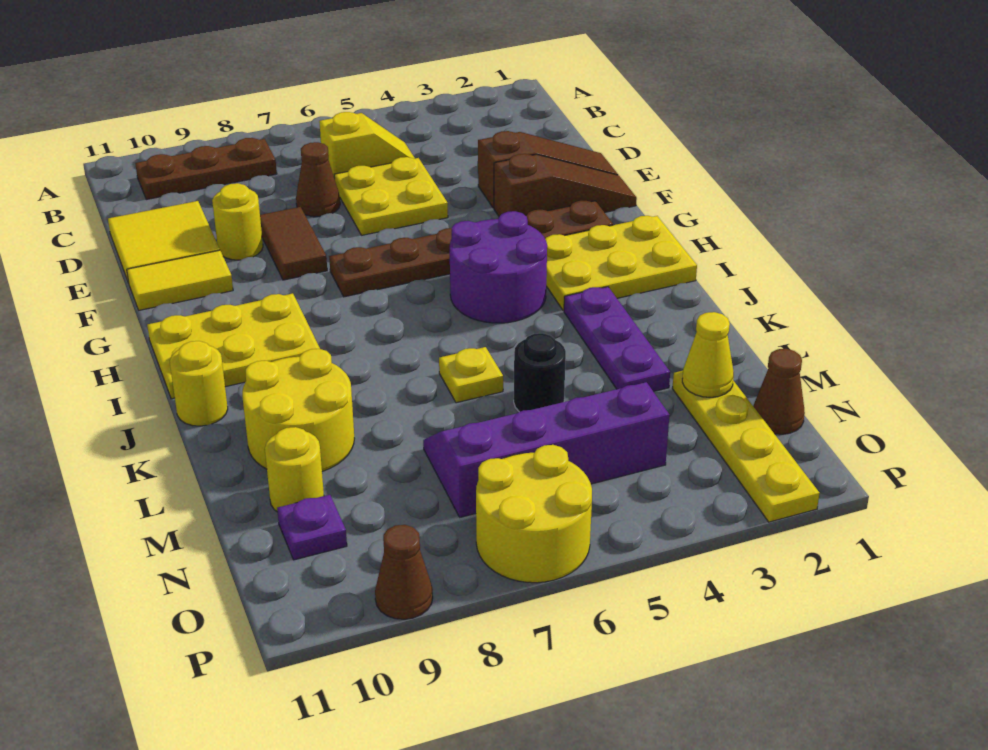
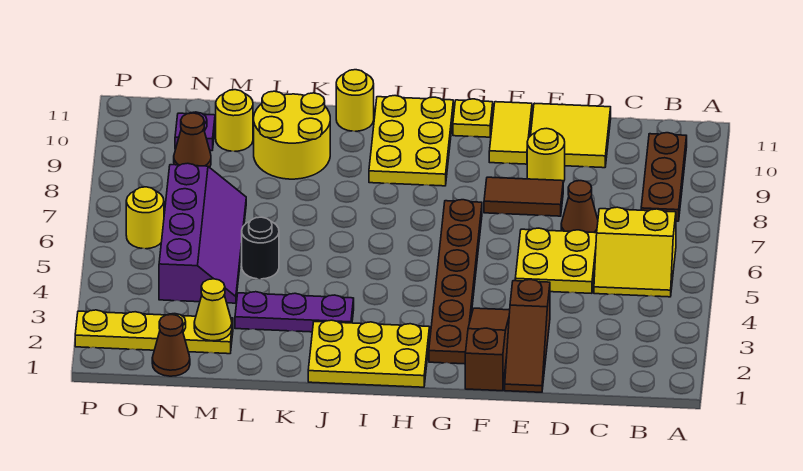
yellow 1x2 slope [319,112,415,179] -> yellow 2x2 slope [594,207,676,297]
brown 1x3 slope [494,154,637,216] -> brown 1x3 slope turned to [465,308,510,391]
yellow 2x3 plate [545,216,697,311] -> yellow 2x3 plate turned to [308,320,430,387]
purple 2x2 round brick [450,211,547,323] -> none
yellow 1x1 plate [439,347,503,403] -> yellow 1x1 plate moved to [453,99,493,137]
yellow 2x2 round brick [476,445,592,583] -> yellow 1x1 round brick [126,187,164,249]
brown 1x1 cone [375,525,433,619] -> brown 1x1 cone moved to [174,113,211,167]

